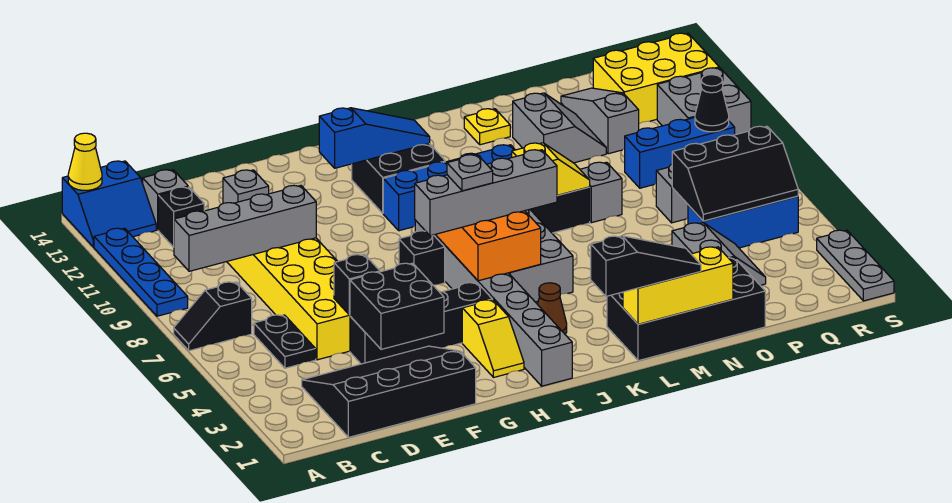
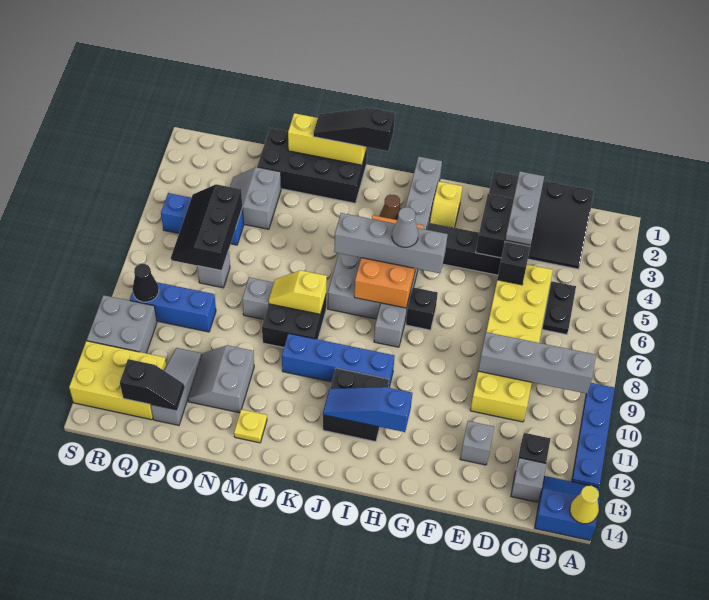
black 1x2 slope [174,282,252,351] -> black 1x2 slope moved to [120,359,184,410]
yellow 1x2 slope [462,300,524,378] -> yellow 1x2 slope turned to [430,181,462,228]
grey 1x1 plate [447,155,493,191] -> grey 1x1 cone [392,207,418,247]
black 2x3 slope [672,126,798,221] -> black 2x3 slope turned to [171,184,242,271]
grey 1x3 slope [561,88,639,154] -> grey 1x3 slope turned to [151,348,202,425]
grey 1x3 plate [817,230,894,301] -> grey 1x3 plate moved to [505,171,544,245]

